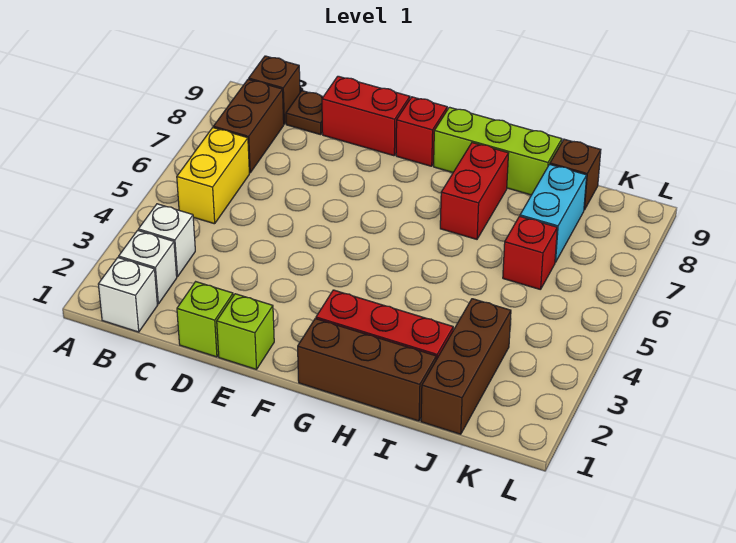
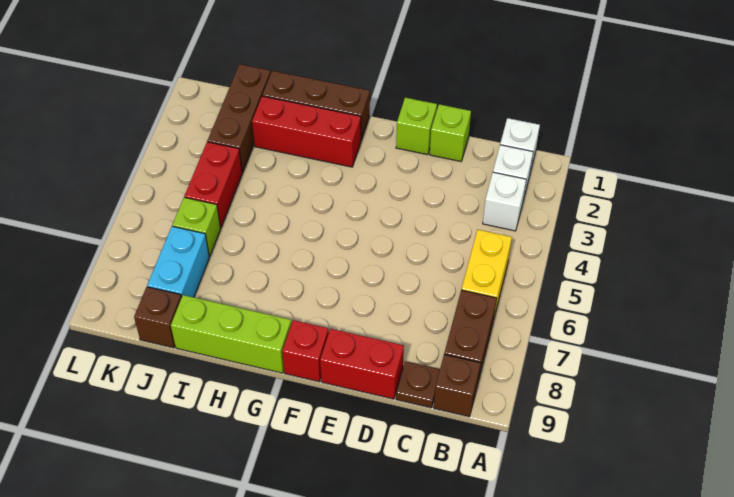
red 1x2 brick [440,143,509,239] -> red 1x2 brick moved to [184,142,242,228]
red 1x1 brick [503,216,557,290] -> lime 1x1 brick [172,197,221,257]

